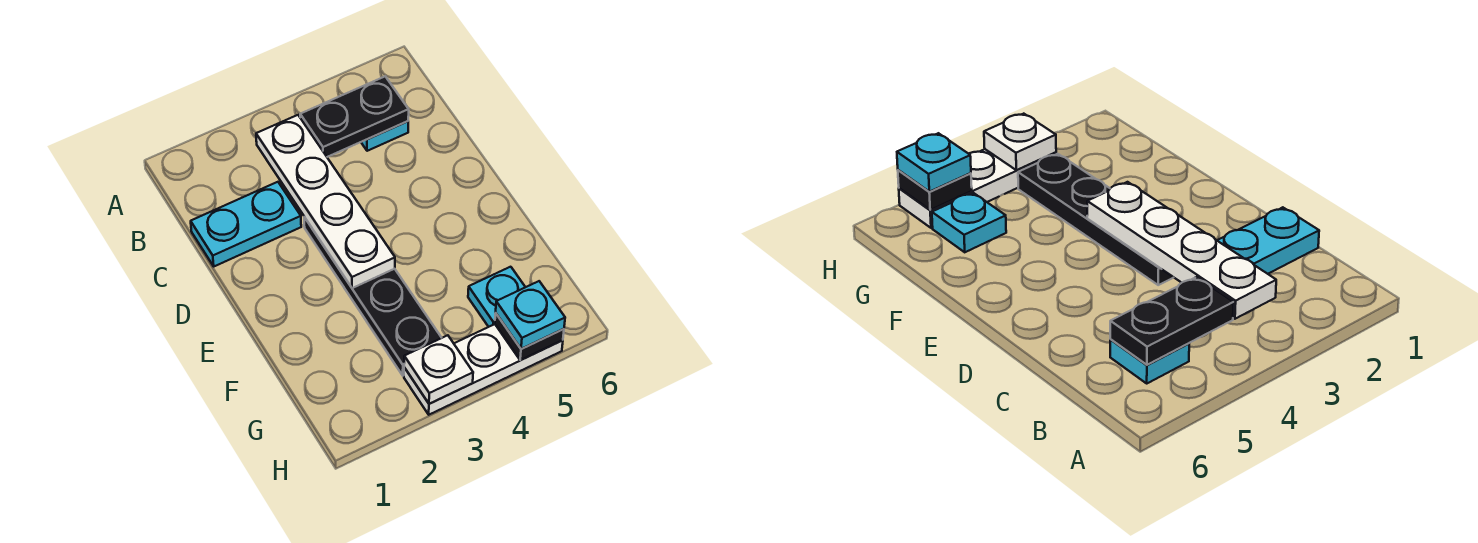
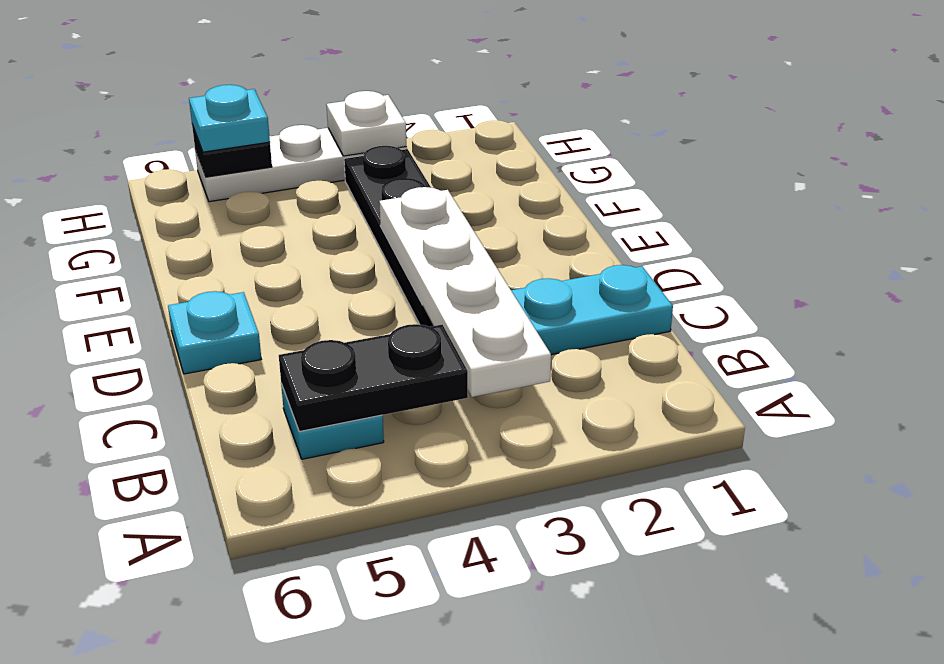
cyan 1x1 plate [468,267,525,327] -> cyan 1x1 plate moved to [168,291,261,374]

